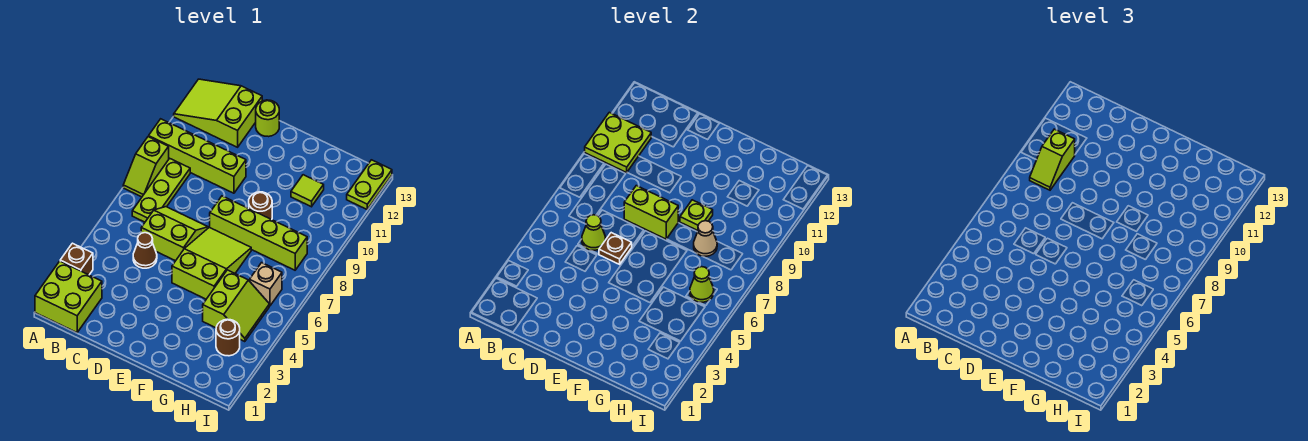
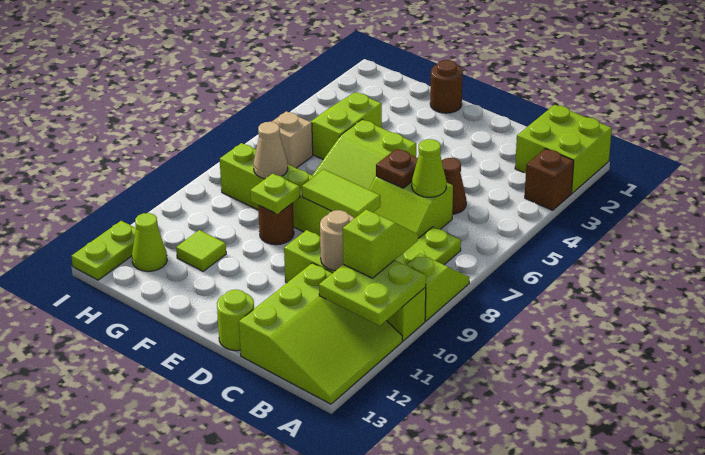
lime 2x3 slope [174,79,262,147] -> lime 3x3 slope [239,263,402,404]
none -> tan 1x1 round brick [320,210,355,271]
lime 1x2 brick [624,186,678,239] -> lime 1x2 tile [302,170,380,218]
brown 1x1 round brick [216,319,240,356] -> brown 1x1 round brick moved to [430,60,463,113]
lime 1x1 cone [690,267,714,302] -> lime 1x1 cone moved to [132,213,167,271]

